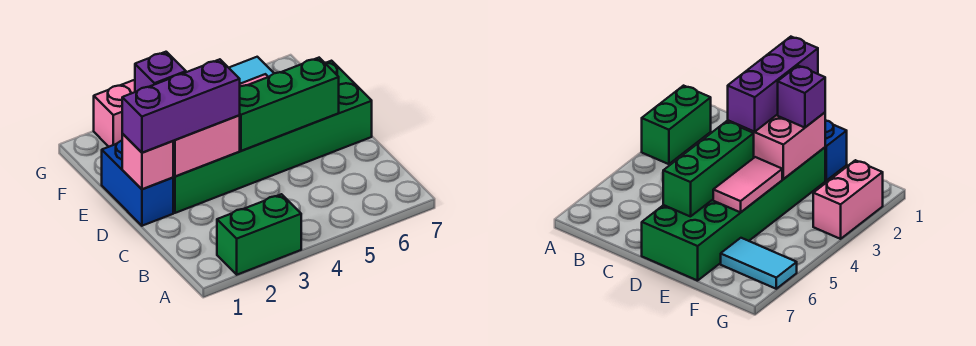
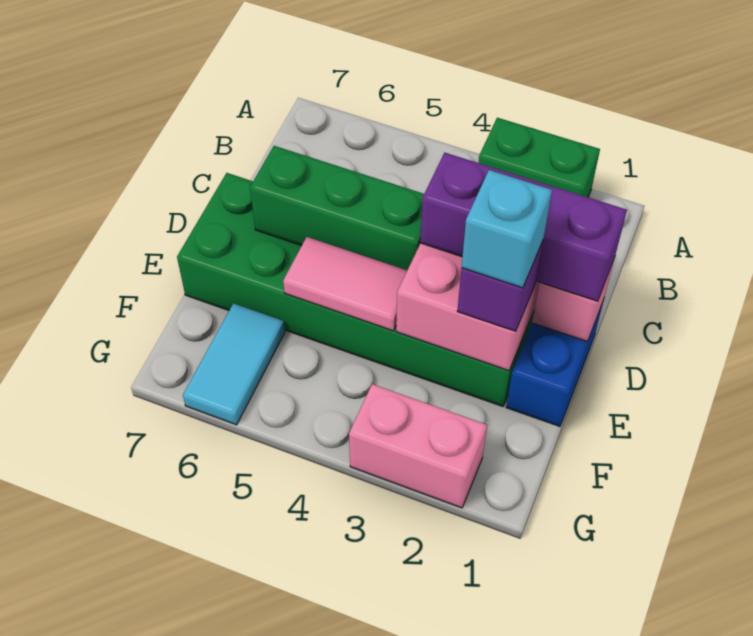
none -> cyan 1x1 brick [462,170,552,288]

